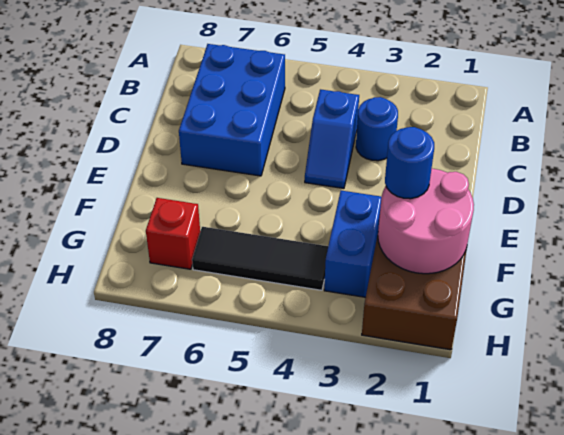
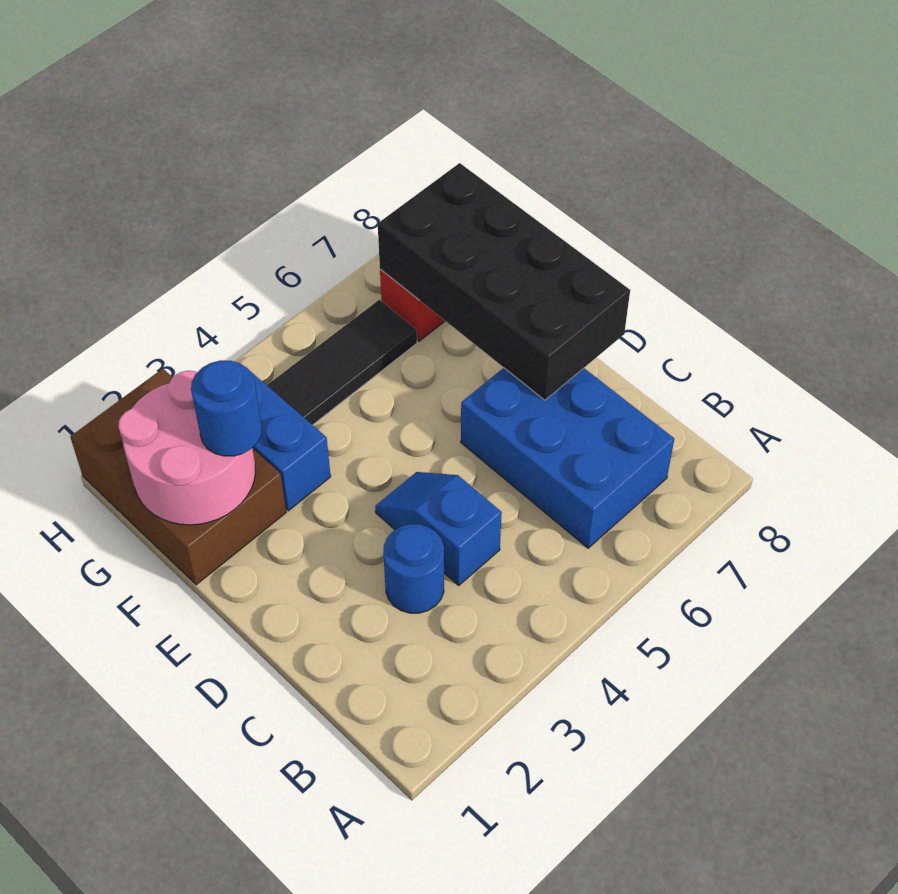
none -> black 2x4 brick [378,163,630,400]

